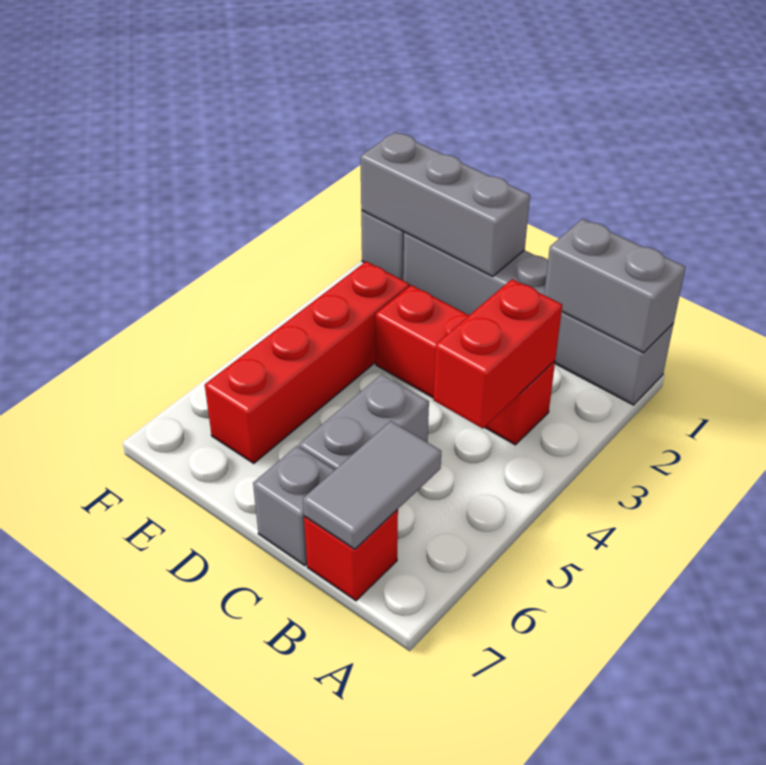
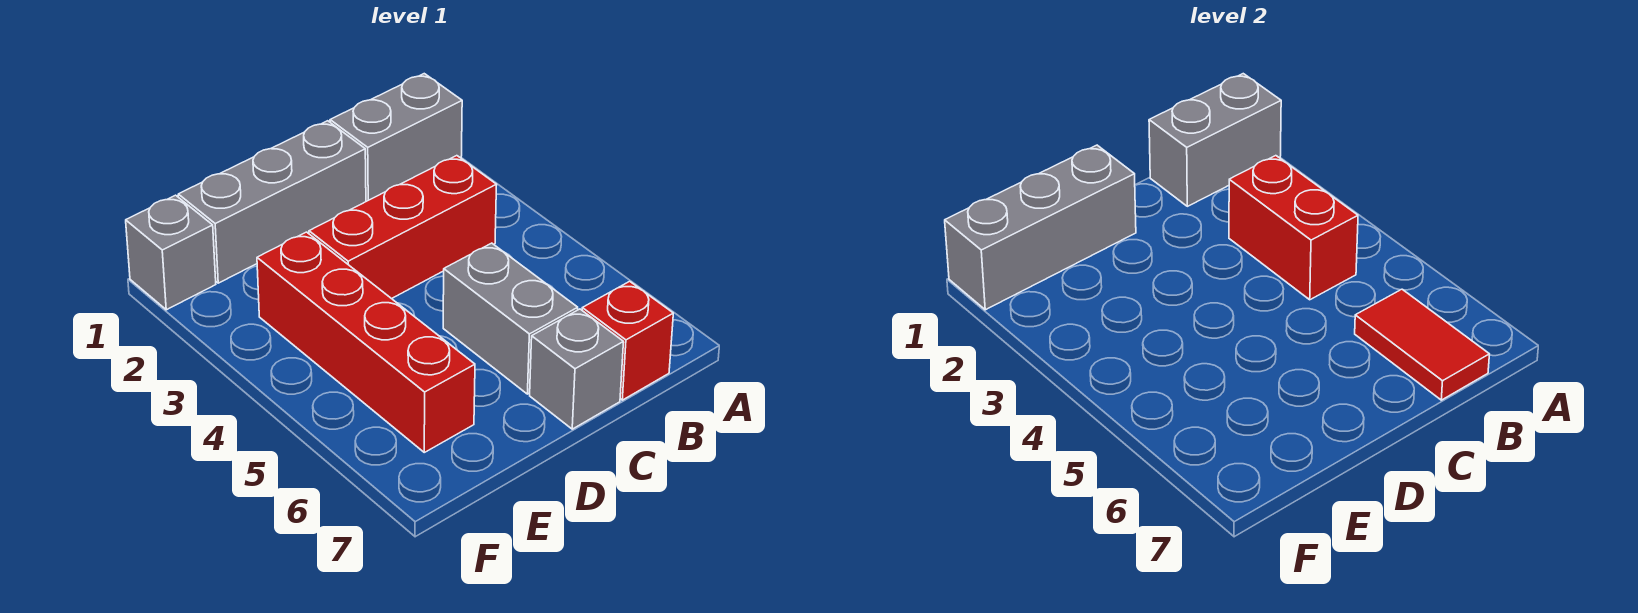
grey 1x2 tile [303,421,441,549] -> red 1x2 tile [1355,289,1489,400]

